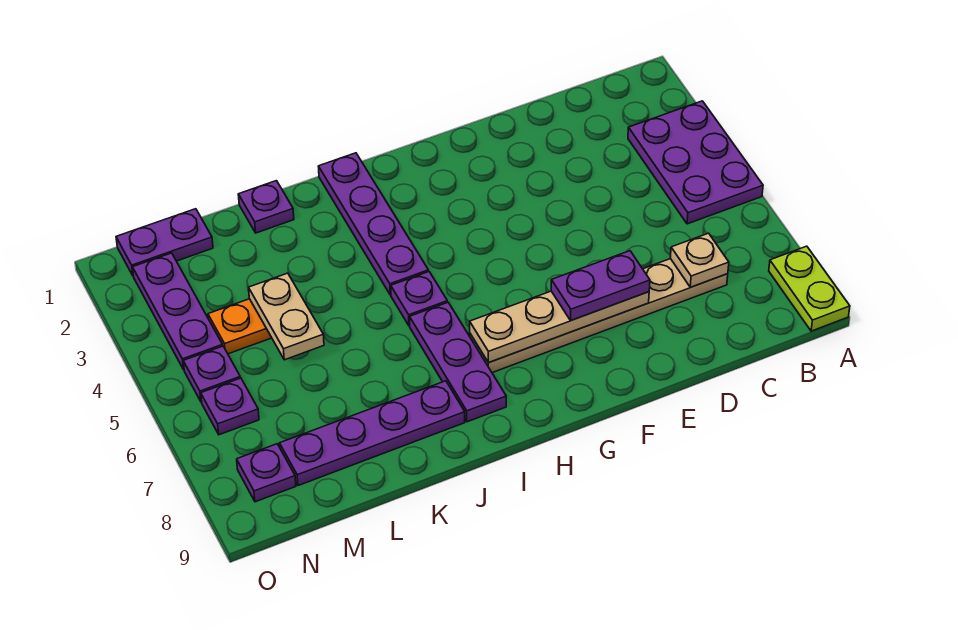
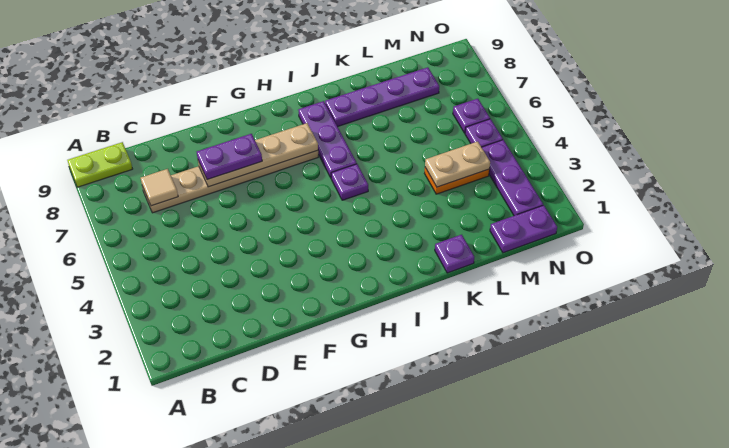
purple 2x3 plate [628,101,763,224] -> none
lime 1x2 plate [769,246,850,331] -> lime 1x2 plate turned to [67,142,132,187]
tan 1x1 plate [670,233,729,287] -> tan 1x1 tile [141,169,178,206]
purple 1x4 plate [318,153,428,295] -> none
tan 1x2 plate [249,273,324,360] -> tan 1x2 plate turned to [425,142,490,187]
purple 1x1 plate [237,444,296,502] -> none

